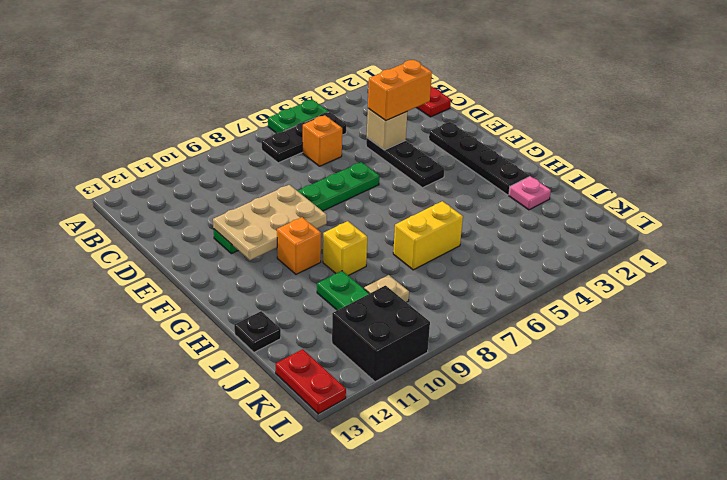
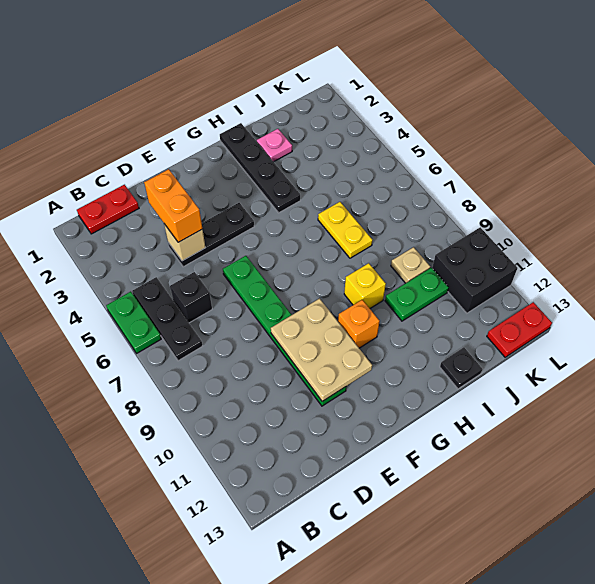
orange 1x1 brick [303,115,342,166] -> black 1x1 brick [170,272,212,323]
black 1x4 plate [429,122,529,195] -> black 1x4 plate turned to [220,123,300,213]
yellow 1x2 brick [393,201,463,270] -> yellow 1x2 plate [318,202,372,258]

